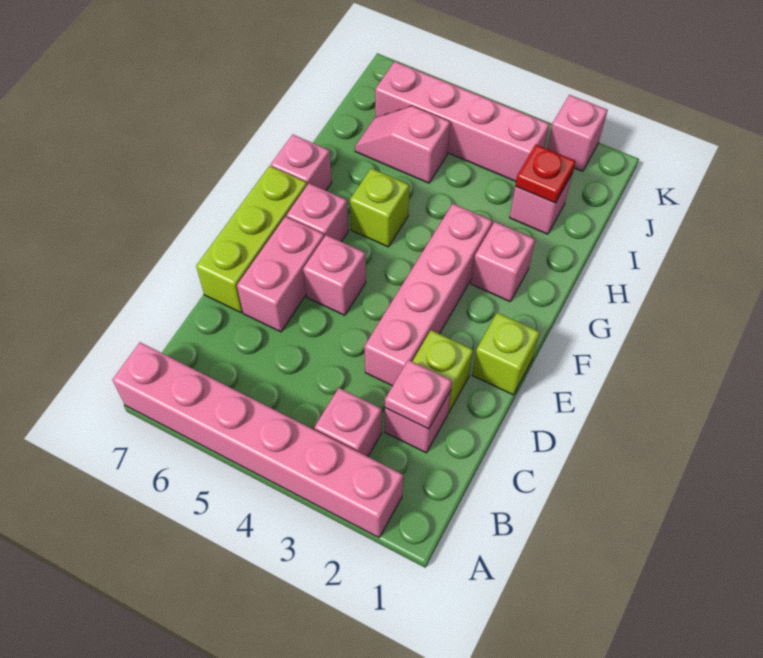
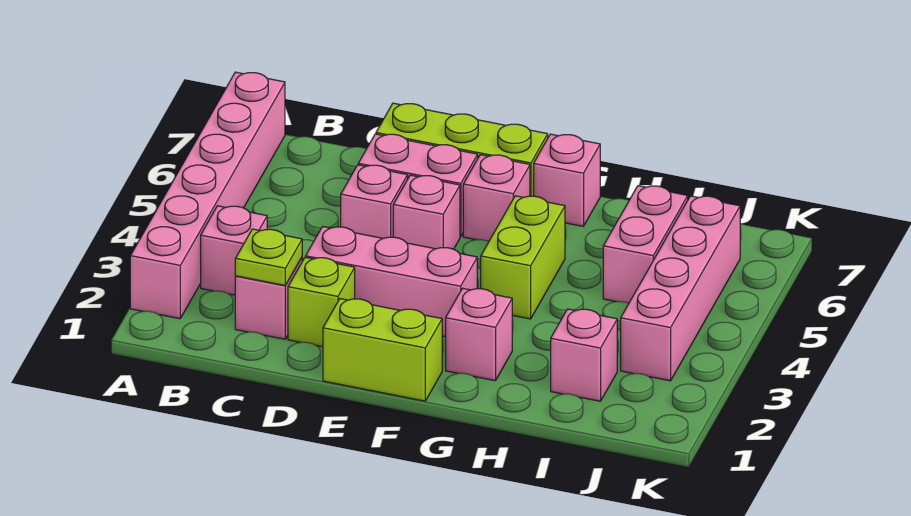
pink 1x1 plate [385,360,452,429] -> lime 1x1 plate [235,229,302,285]
pink 1x4 brick [364,204,492,386] -> pink 1x3 brick [306,227,477,337]
lime 1x1 brick [472,313,540,395] -> lime 1x2 brick [323,299,442,401]
lime 1x1 brick [350,168,409,247] -> lime 1x2 brick [481,196,565,319]
red 1x1 plate [515,145,576,203] -> none
pink 1x2 slope [355,106,450,183] -> pink 1x2 brick [603,186,688,303]
pink 1x1 brick [547,95,608,171] -> pink 1x1 brick moved to [341,165,408,238]

